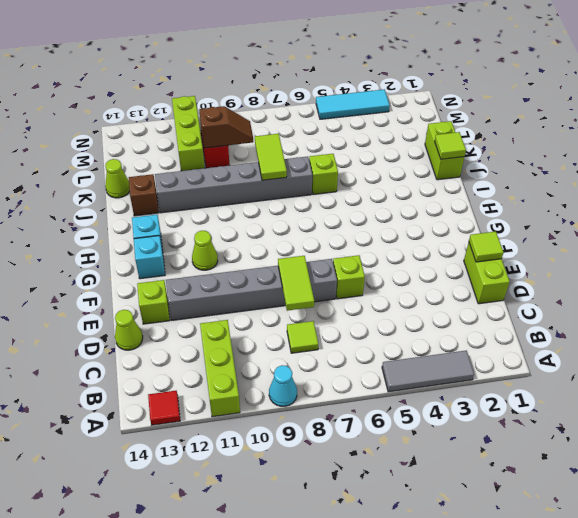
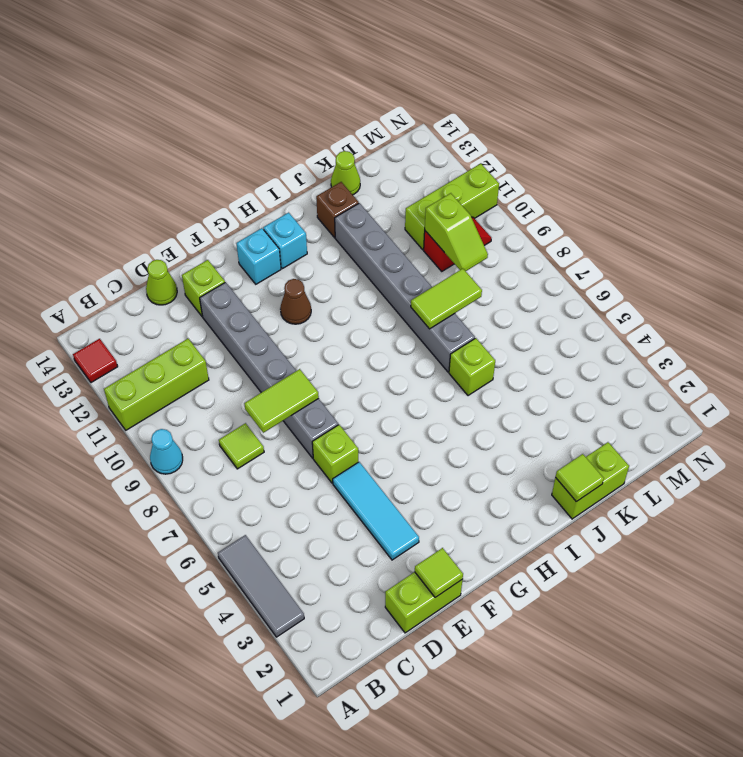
lime 1x1 cone [192,231,218,270] -> brown 1x1 cone [280,279,311,324]
brown 1x2 slope [199,106,253,148] -> lime 1x2 slope [425,193,488,271]
cyan 1x3 tile [316,89,390,119] -> cyan 1x3 tile moved to [333,462,419,560]

